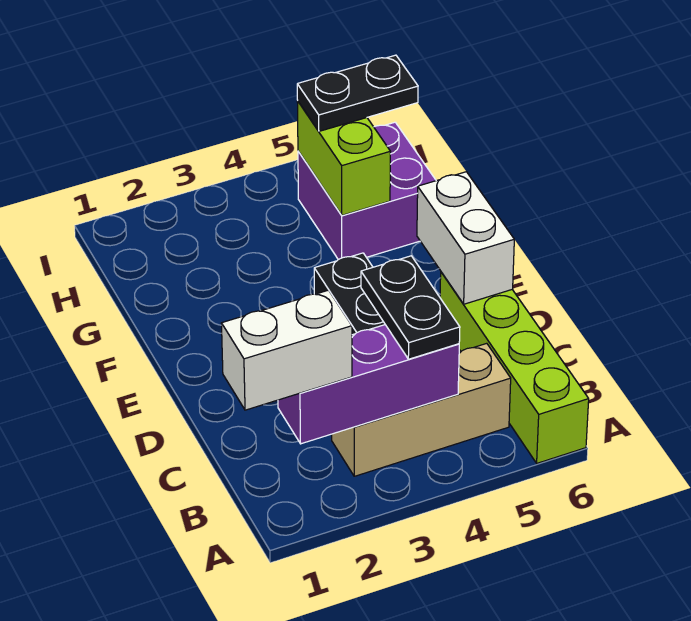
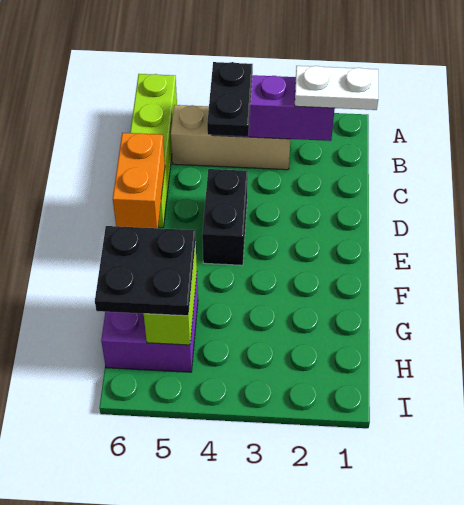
white 1x2 brick [221,290,352,410] -> white 1x2 plate [295,66,378,110]
white 1x2 brick [417,172,514,304] -> orange 1x2 brick [113,133,165,228]
black 1x2 plate [297,55,418,131] -> black 2x2 plate [95,226,196,316]

